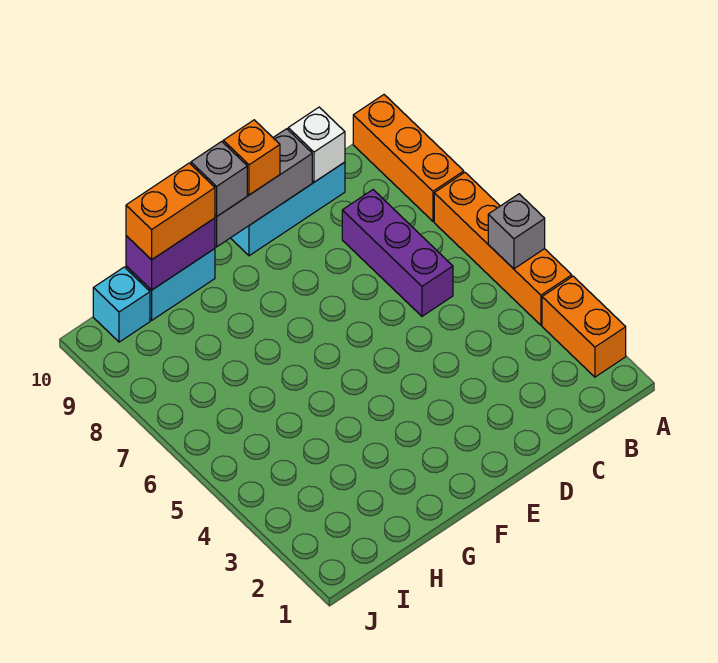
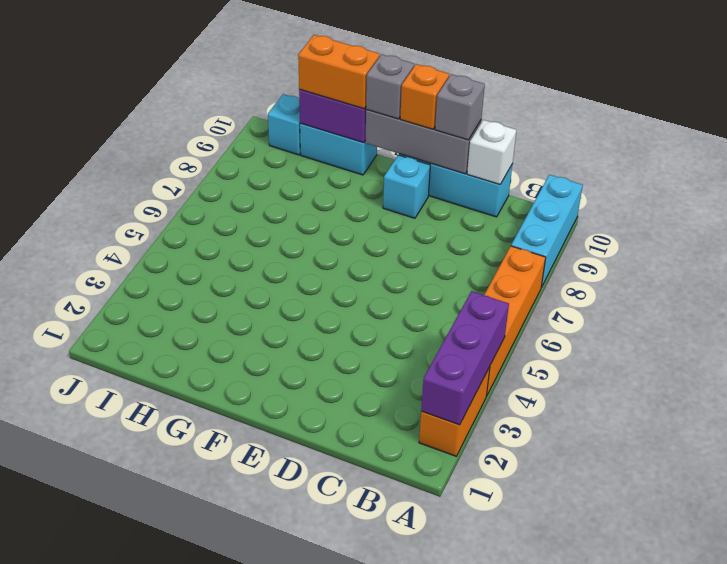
grey 1x1 brick [488,194,545,269] -> grey 1x1 brick moved to [435,74,485,140]
orange 1x3 brick [353,95,464,221] -> cyan 1x3 brick [511,175,583,287]
purple 1x3 brick [342,190,453,316] -> purple 1x3 brick moved to [421,291,509,425]
none -> cyan 1x1 brick [383,155,430,218]

